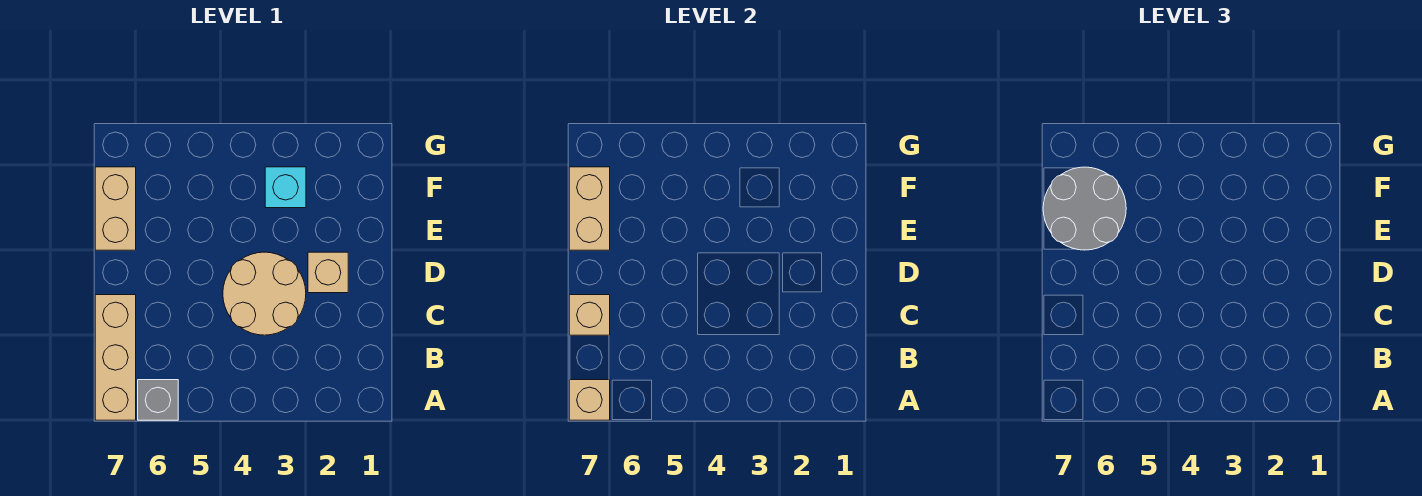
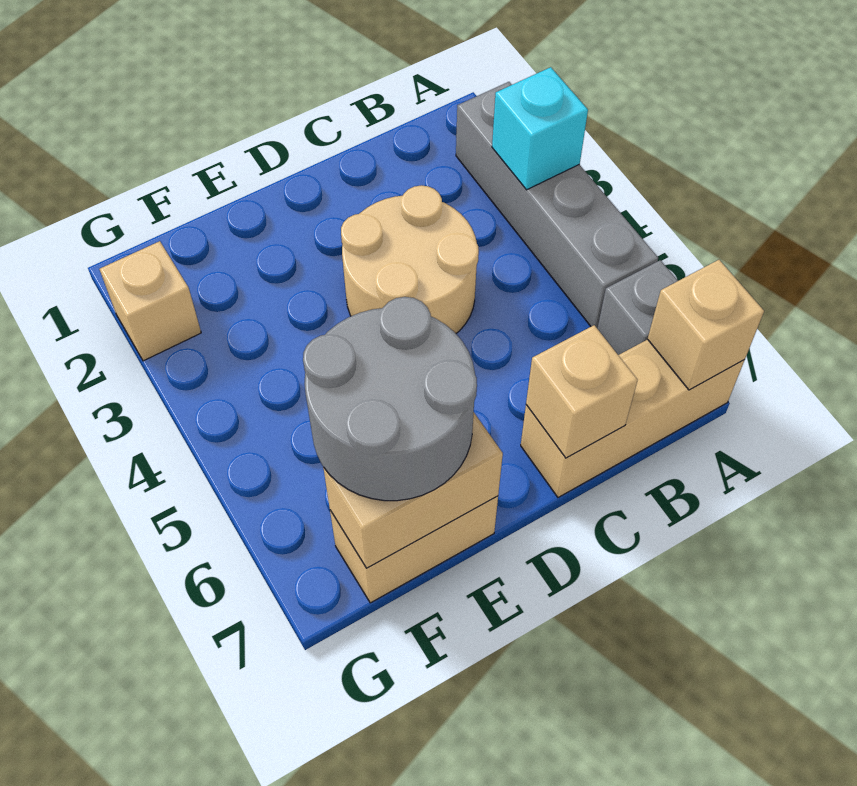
none -> grey 1x4 brick [456,82,658,328]
tan 1x1 brick [308,252,348,293] -> tan 1x1 brick moved to [99,241,201,361]
cyan 1x1 brick [265,167,306,208] -> cyan 1x1 brick moved to [492,67,588,190]

